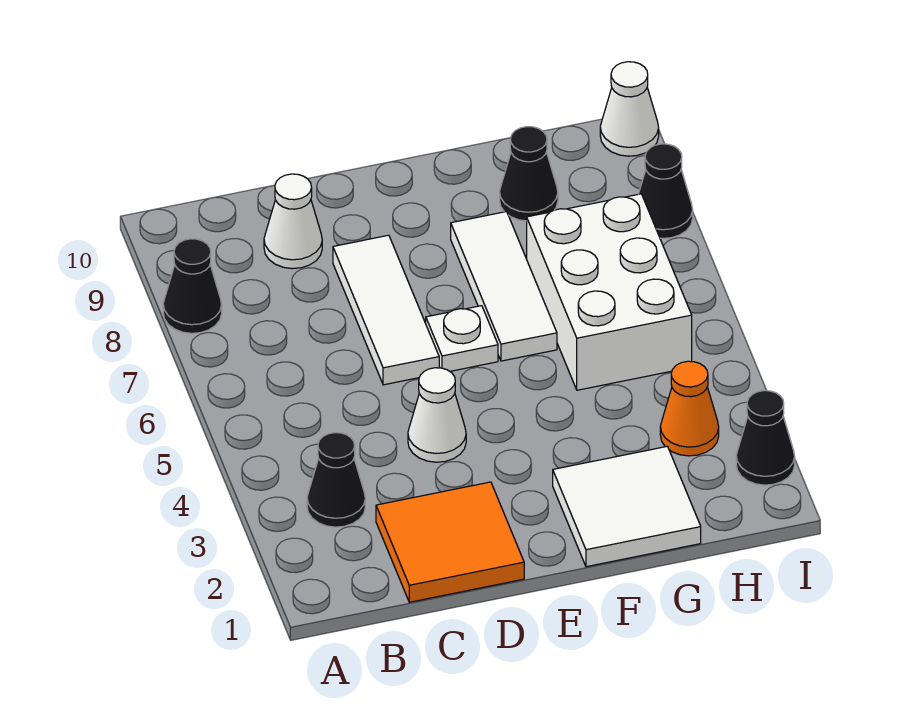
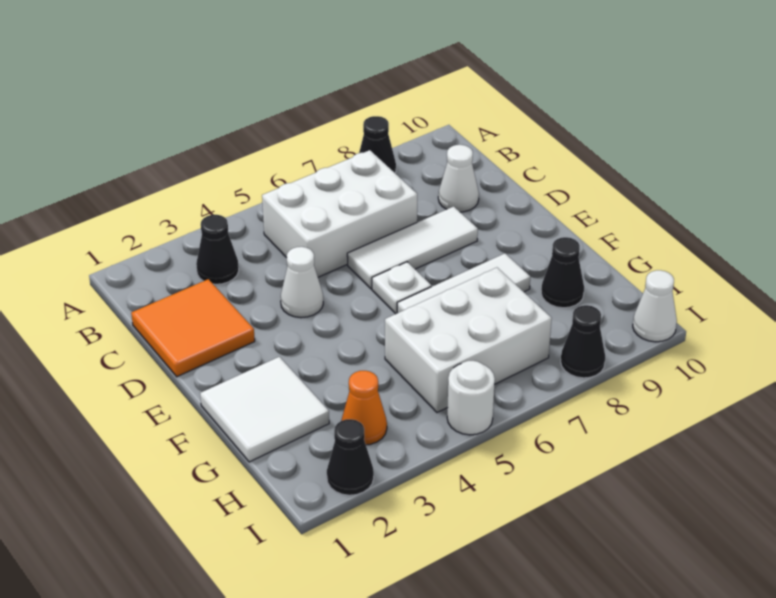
none -> white 2x3 brick [262,150,417,277]
none -> white 1x1 round brick [447,361,495,435]

